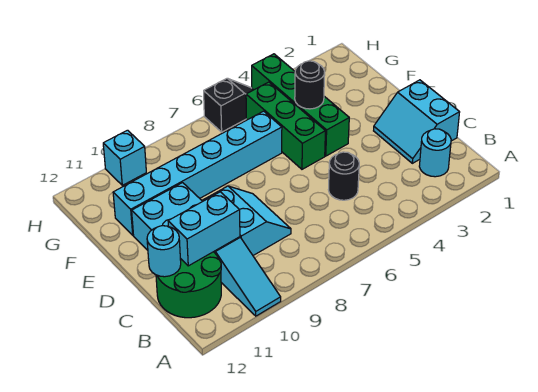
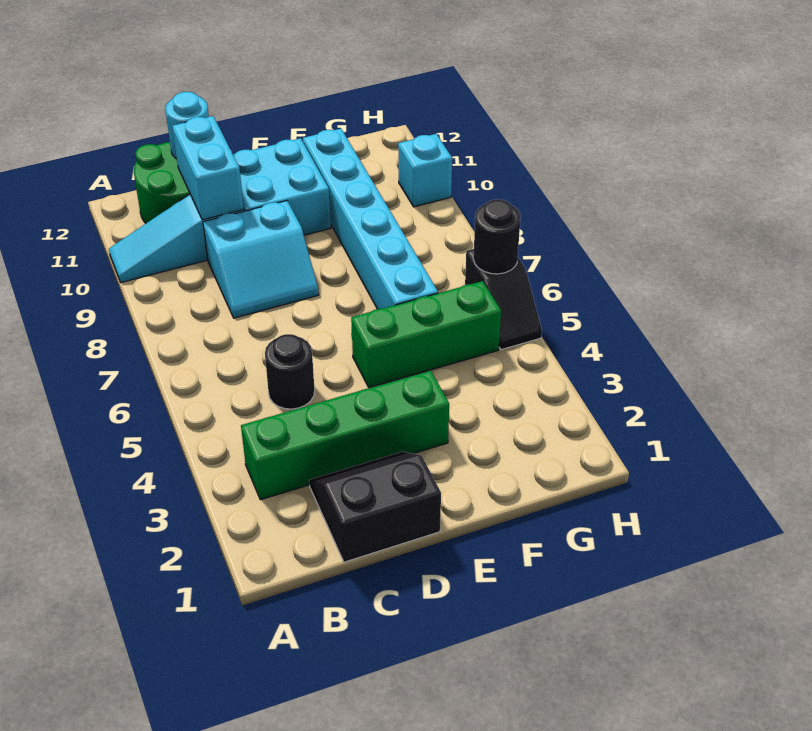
cyan 1x1 round brick [419,129,451,177] -> none
cyan 2x2 slope [374,80,460,163] -> black 2x2 slope [309,452,441,562]
green 1x4 brick [252,54,349,156] -> green 1x4 brick moved to [241,370,449,500]
black 1x1 round brick [295,61,325,109] -> black 1x1 round brick moved to [473,199,521,274]

